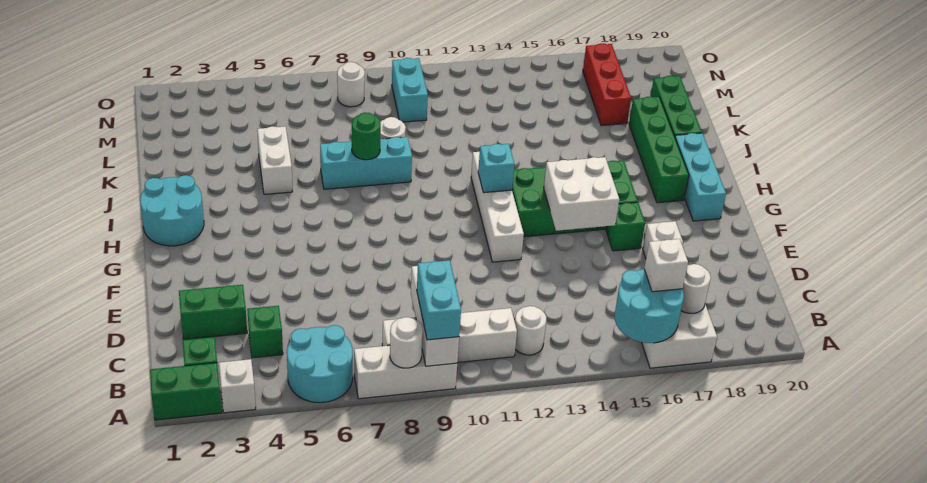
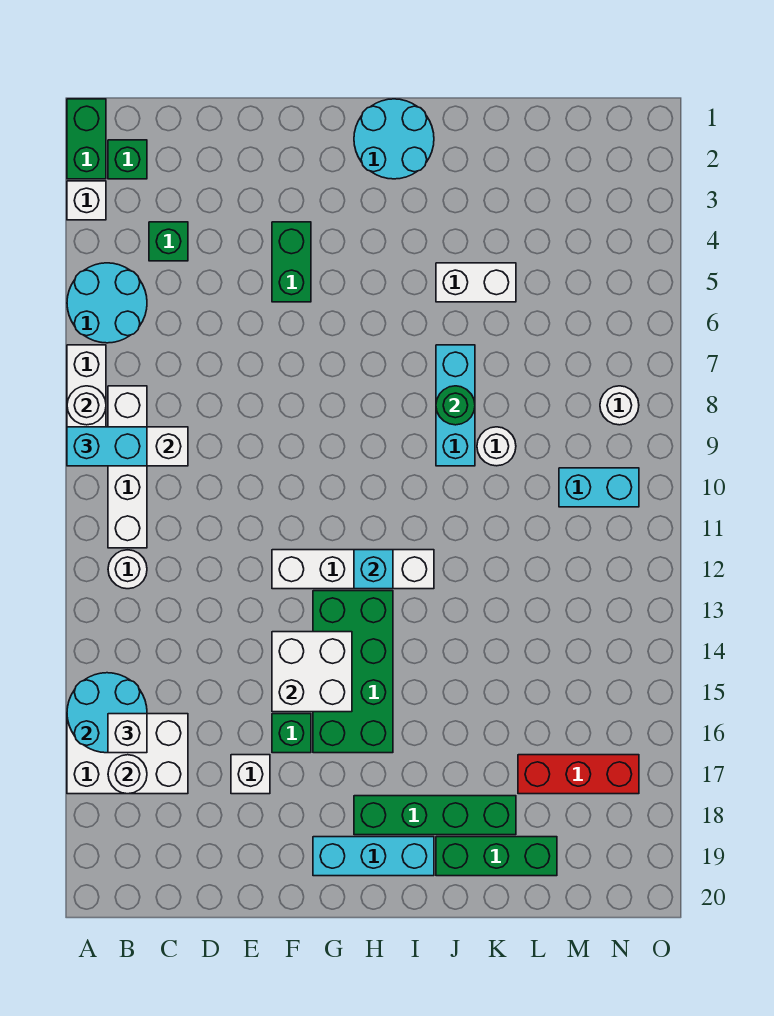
green 1x2 brick [179,285,247,339] -> green 1x2 brick moved to [272,222,311,302]

